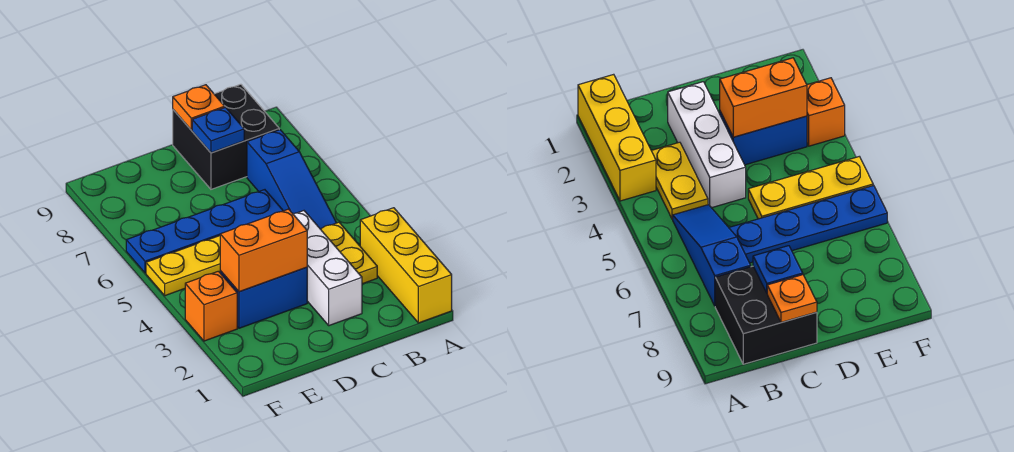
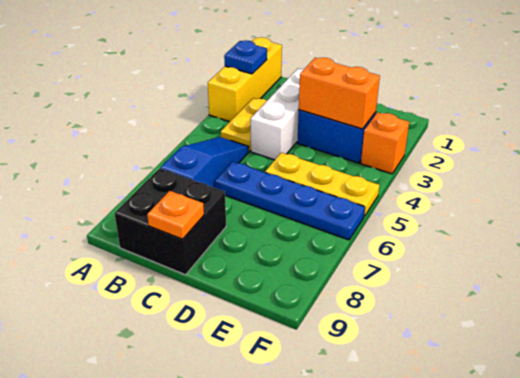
blue 1x1 plate [192,107,244,153] -> blue 1x1 plate moved to [224,40,267,74]

